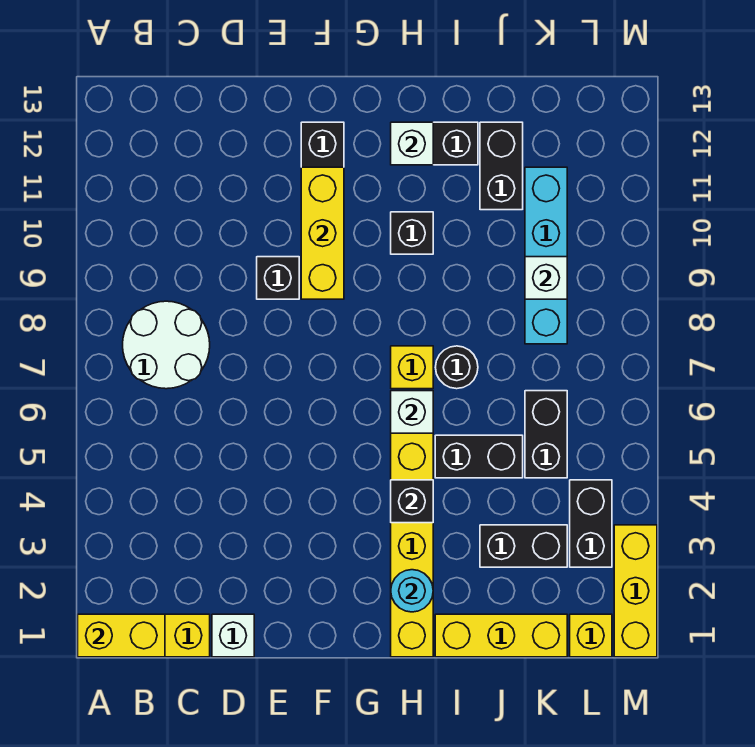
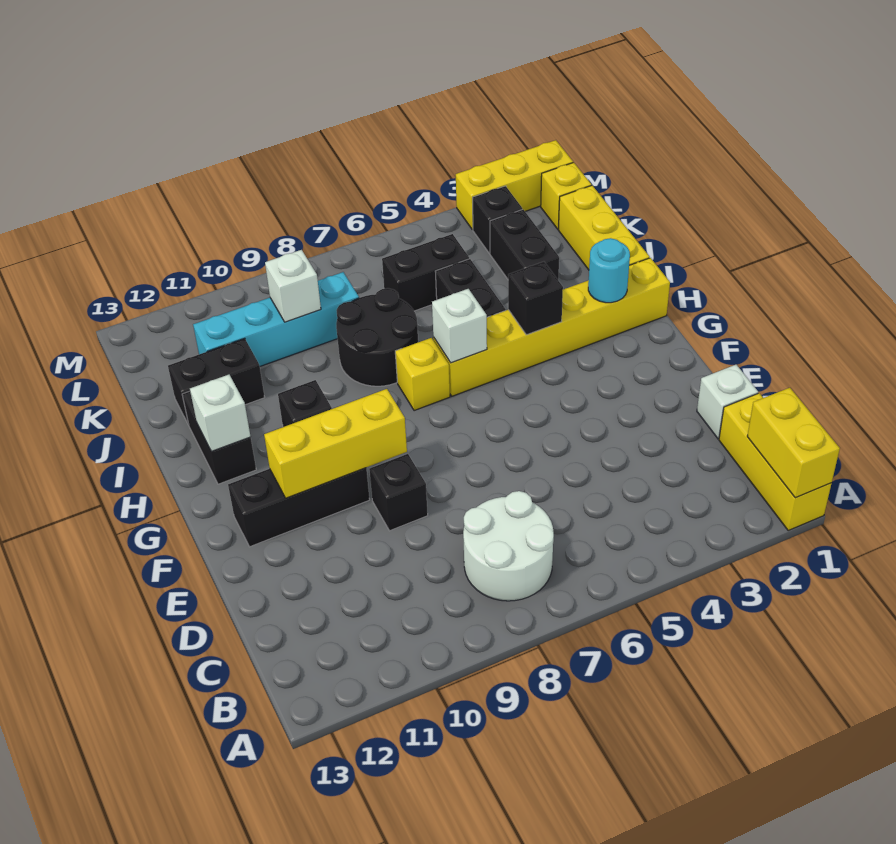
black 1x1 round brick [435,346,478,389] -> black 2x2 round brick [336,288,418,386]
black 1x2 brick [570,480,612,567] -> black 1x1 brick [473,186,522,253]

